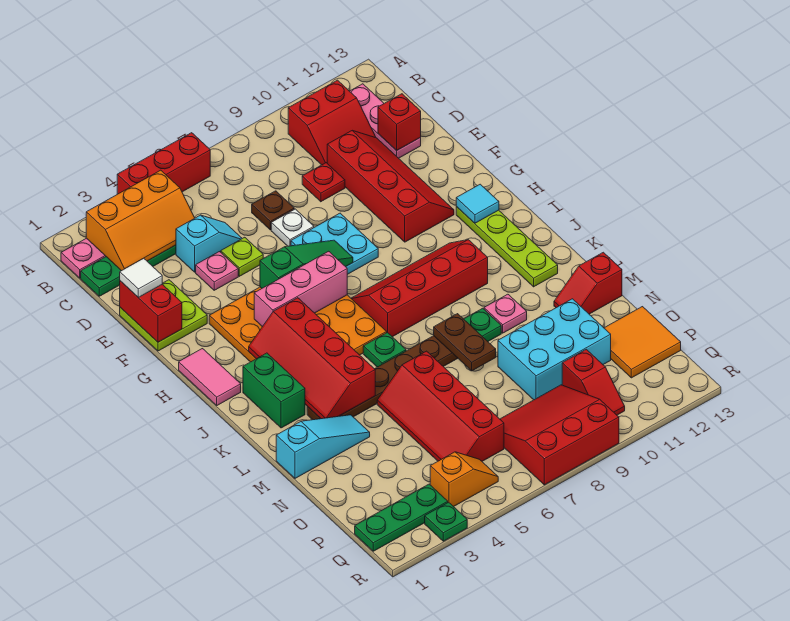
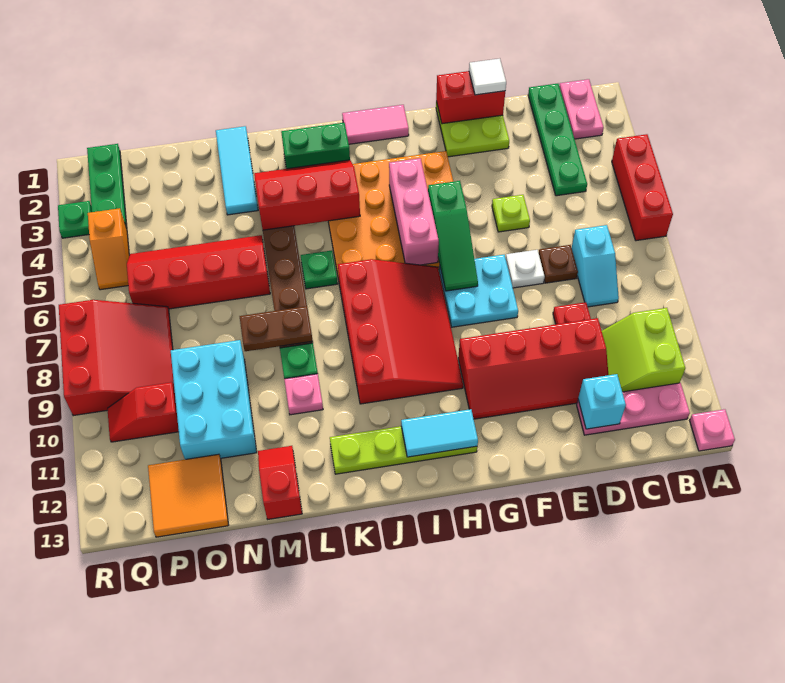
orange 2x3 slope [86,170,194,271] -> none
red 2x2 slope [288,80,375,165] -> lime 2x2 slope [602,308,685,392]
cyan 1x2 slope [176,215,242,272] -> cyan 1x2 slope moved to [572,225,619,307]
red 1x1 brick [378,94,421,151] -> cyan 1x1 brick [578,374,626,429]
pink 1x1 plate [196,252,238,290] -> pink 1x1 plate moved to [690,409,735,451]
cyan 1x1 tile [456,184,499,223] -> cyan 1x2 tile [401,409,478,457]
red 2x4 slope [249,298,375,419] -> red 2x3 slope [254,160,360,230]
red 2x4 slope [351,240,488,337] -> red 3x4 slope [338,259,463,404]
cyan 1x3 slope [276,415,370,478] -> cyan 1x3 tile [216,126,258,215]

